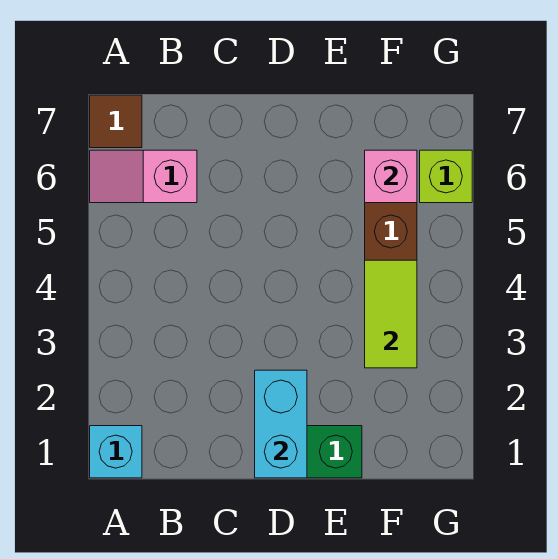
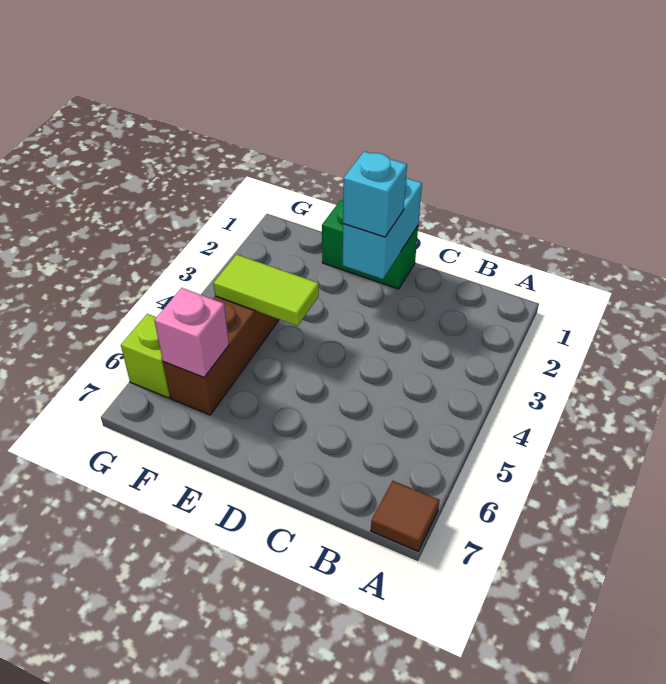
cyan 1x1 brick [90,426,142,478] -> cyan 1x1 brick moved to [343,151,407,237]
pink 1x2 slope [90,150,197,203] -> none
lime 1x2 tile [365,260,417,368] -> lime 1x2 tile turned to [213,254,319,326]

